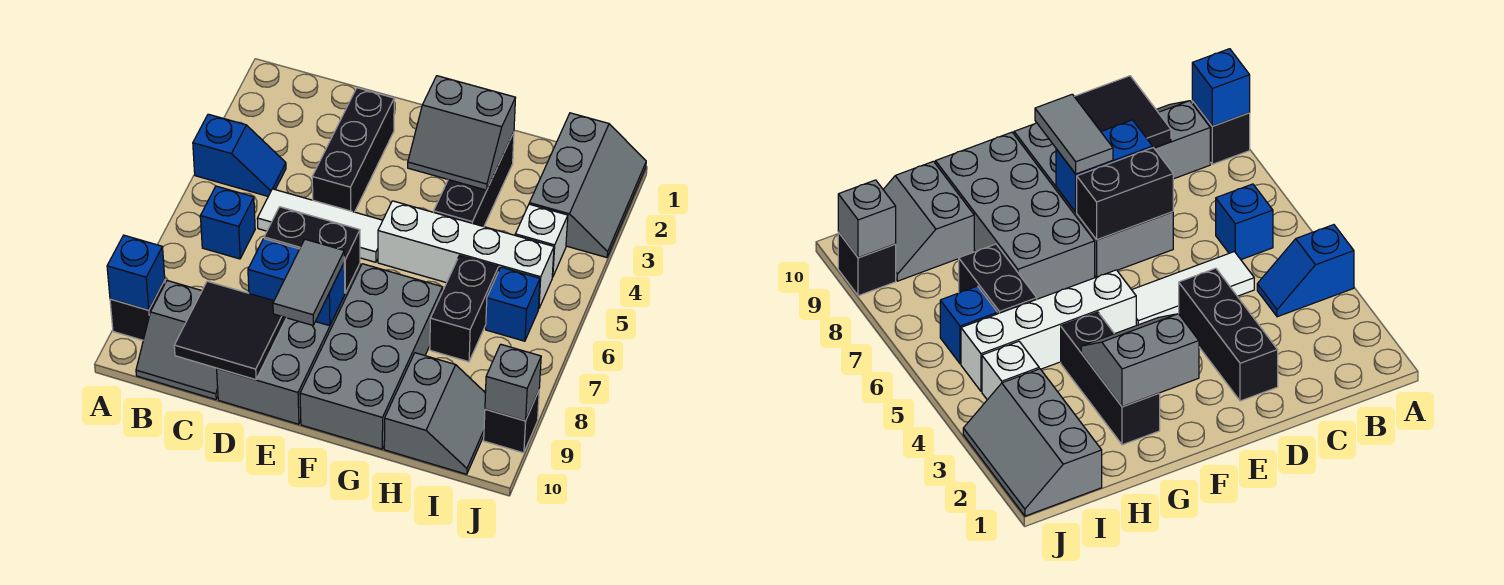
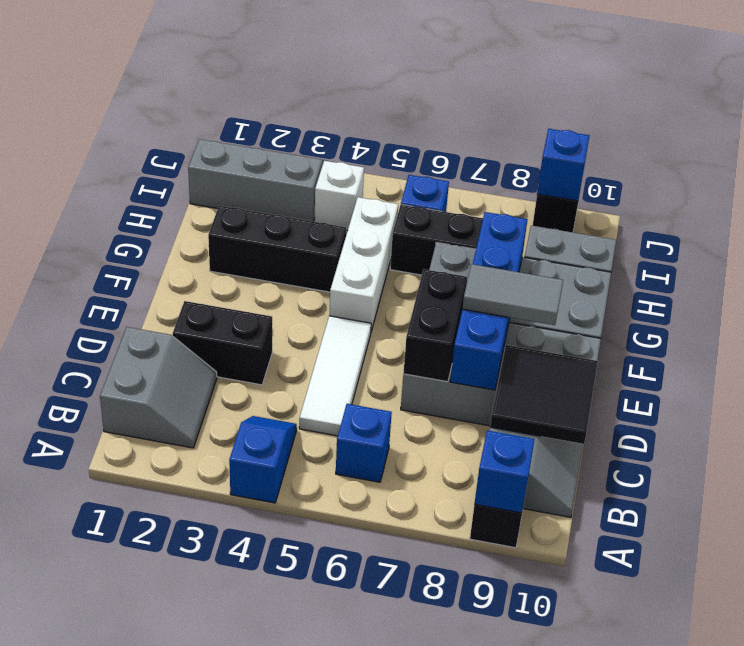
black 1x3 brick [312,88,394,212] -> black 1x2 brick [173,301,272,385]
blue 1x2 brick [248,239,345,326] -> blue 1x4 brick [450,212,528,390]
grey 2x2 slope [408,76,515,190] -> grey 2x2 slope moved to [100,327,217,448]
white 1x4 brick [378,201,554,309] -> white 1x3 brick [329,197,398,331]
grey 1x1 brick [485,344,541,421] -> blue 1x1 brick [537,129,589,201]

